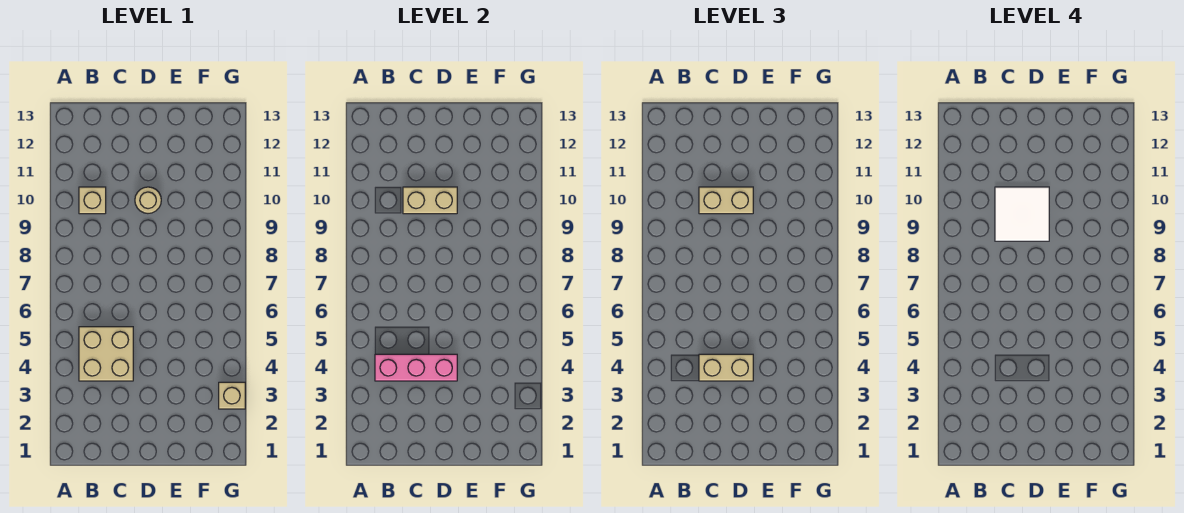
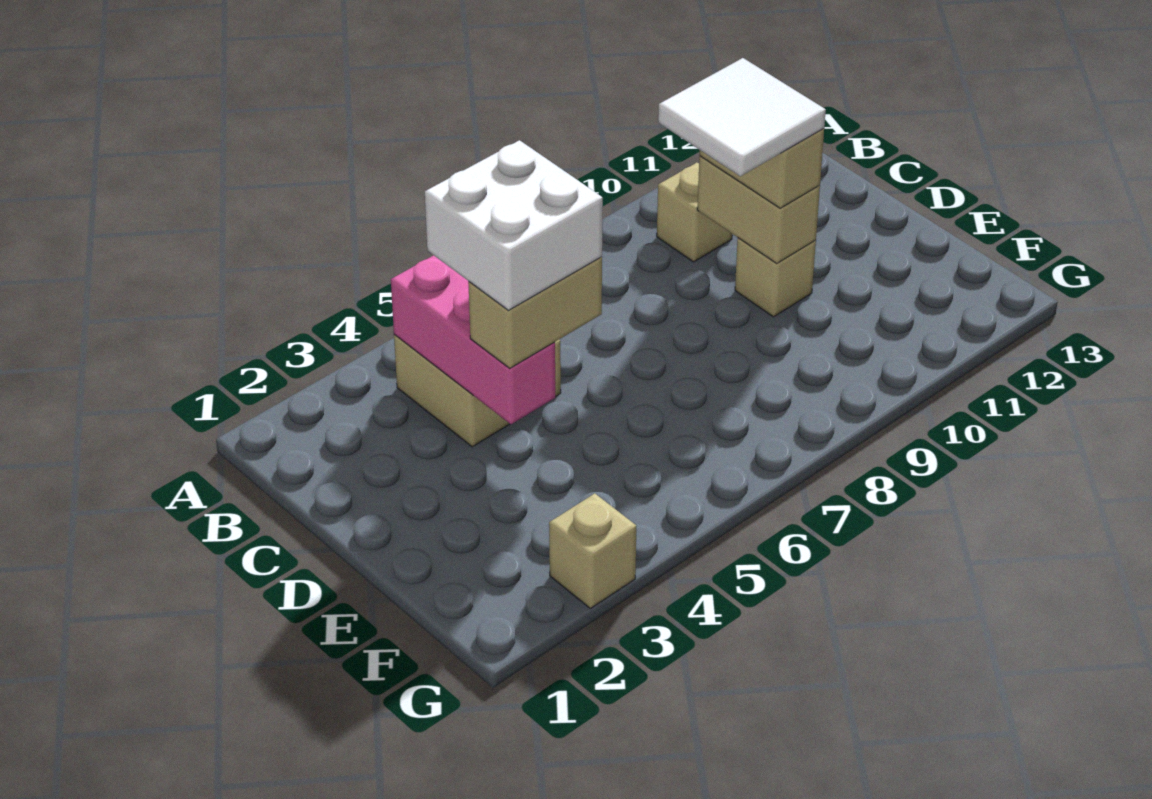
tan 1x2 brick [699,354,753,381] -> tan 1x2 brick turned to [468,257,602,369]
none -> white 2x2 brick [425,140,603,310]
tan 1x1 round brick [135,187,161,213] -> tan 1x1 brick [735,238,816,317]

